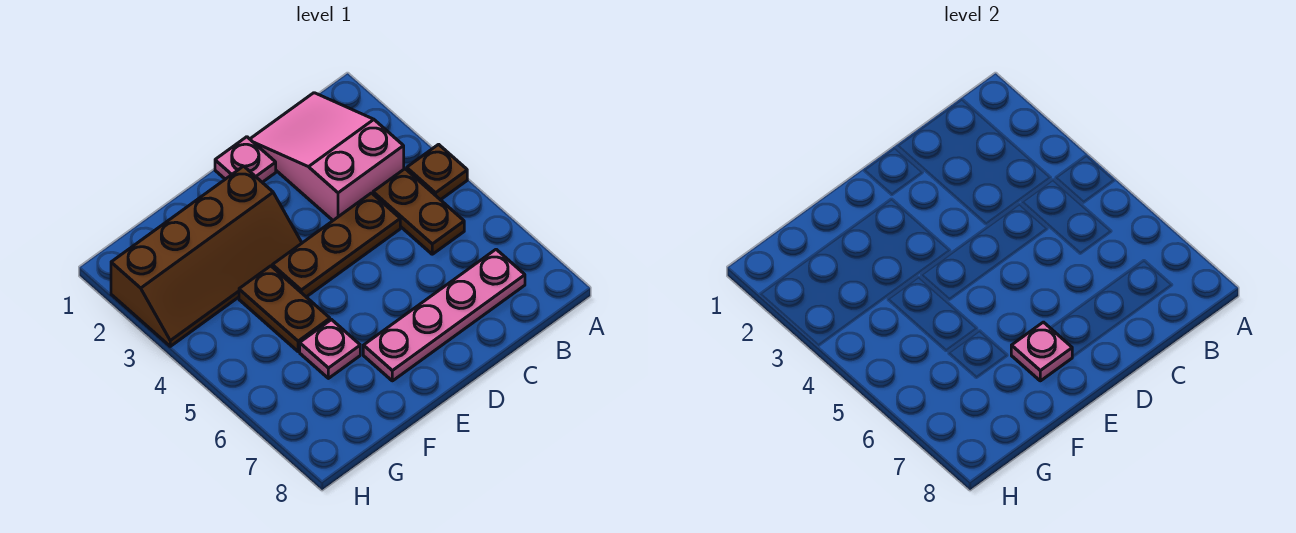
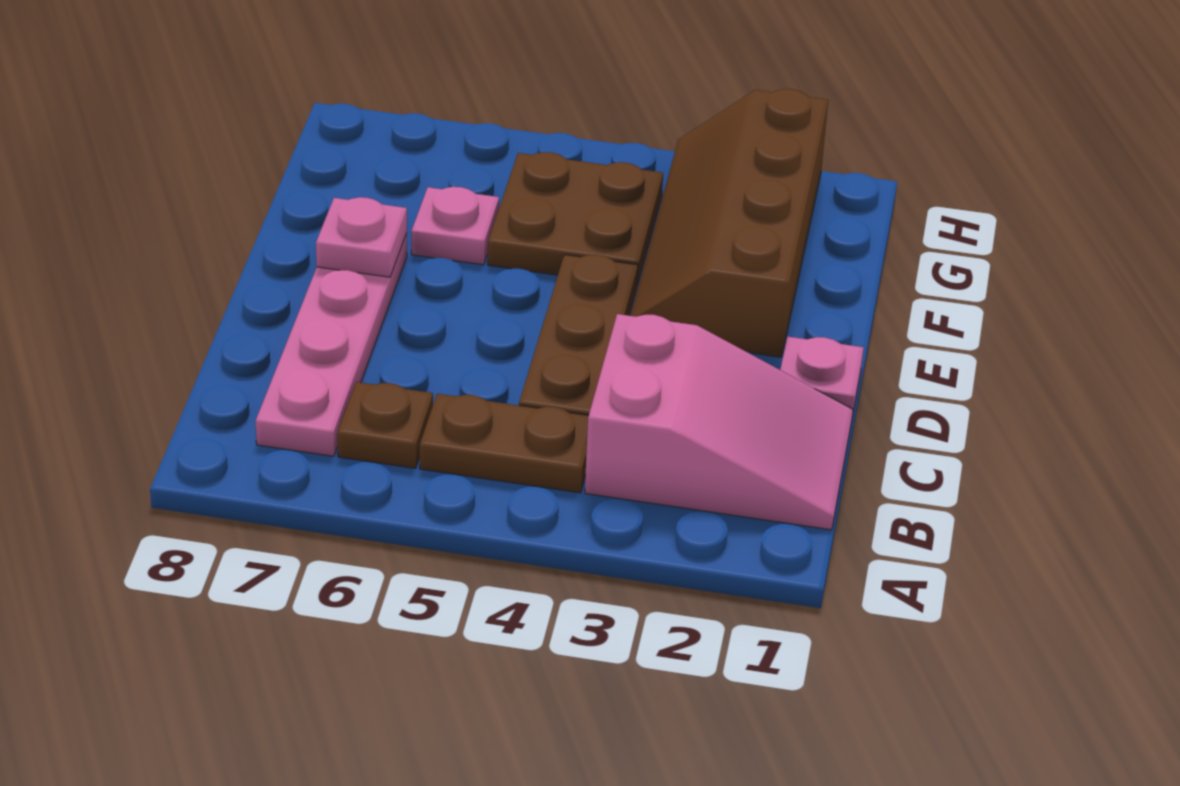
brown 1x1 plate [407,144,467,200] -> brown 1x1 plate moved to [337,382,433,468]
brown 1x2 plate [239,266,330,352] -> brown 2x2 plate [488,152,663,285]

